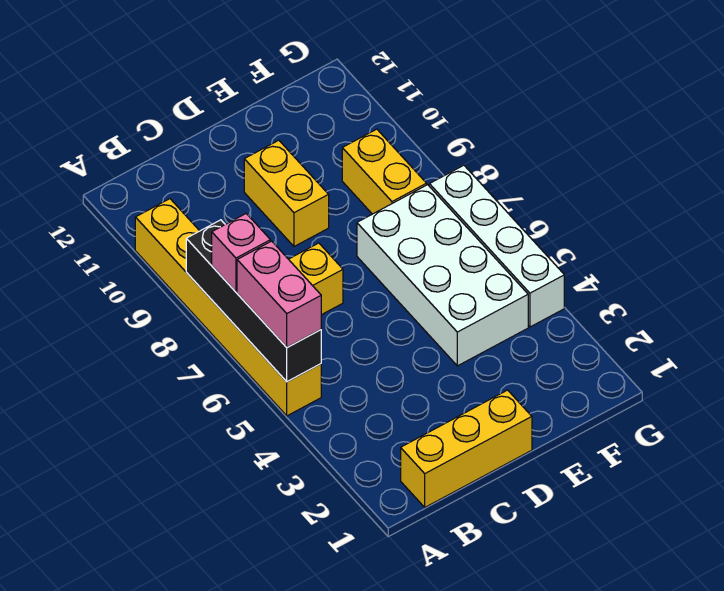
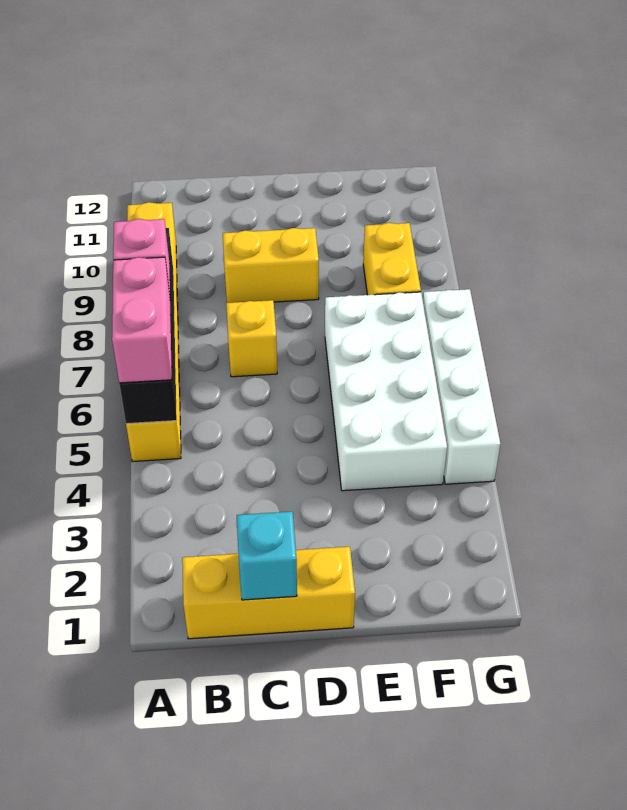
none -> cyan 1x1 brick [237,512,297,600]
yellow 1x2 brick [244,140,329,246] -> yellow 1x2 brick turned to [223,228,319,303]

